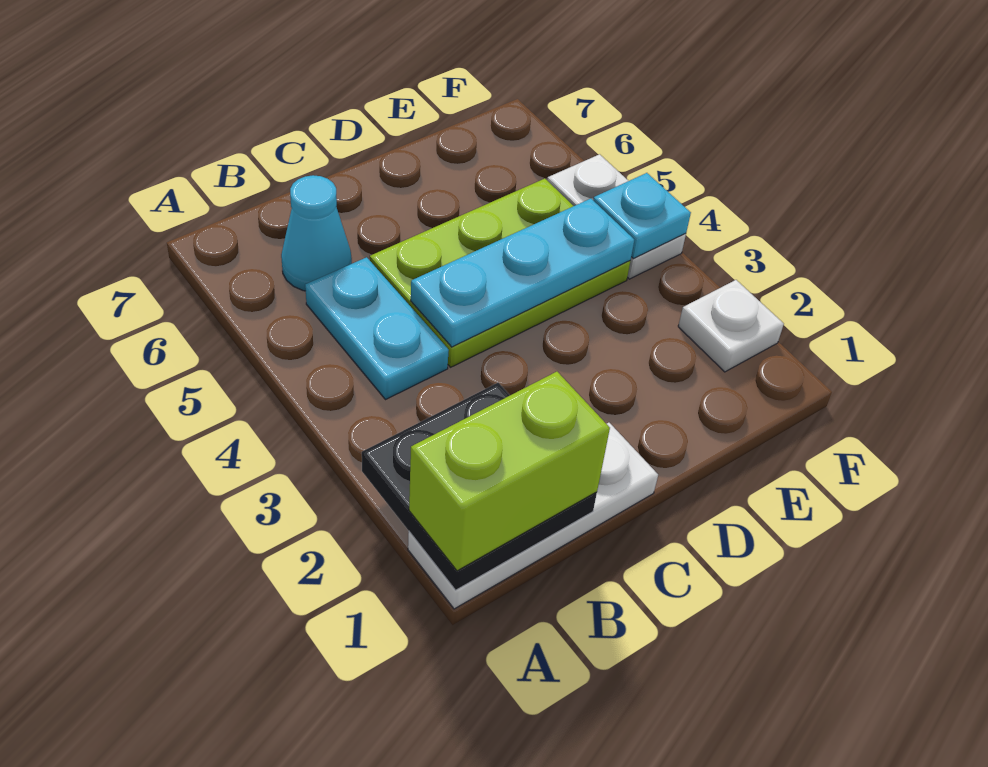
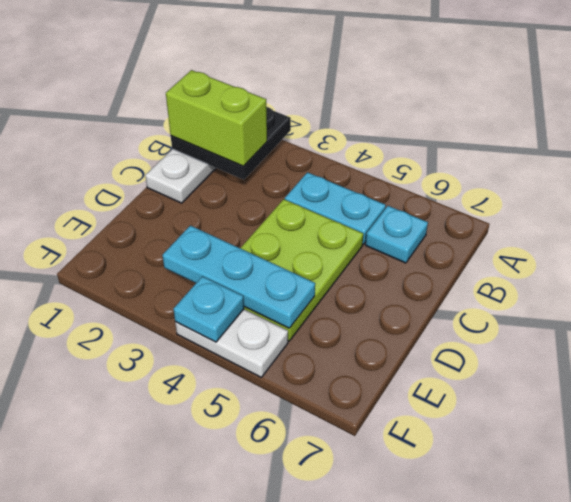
lime 1x2 brick [409,372,610,571] -> lime 1x2 brick turned to [166,70,267,166]
cyan 1x1 cone [281,175,352,291] -> cyan 1x1 plate [366,206,428,263]
cyan 1x3 plate [411,198,634,347] -> cyan 1x3 plate turned to [162,226,315,328]
white 1x1 plate [678,280,784,372] -> none

